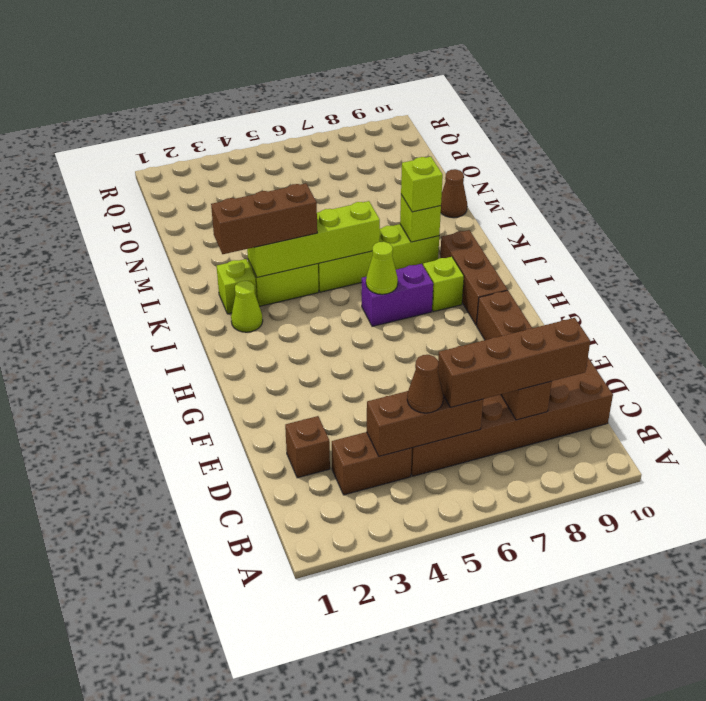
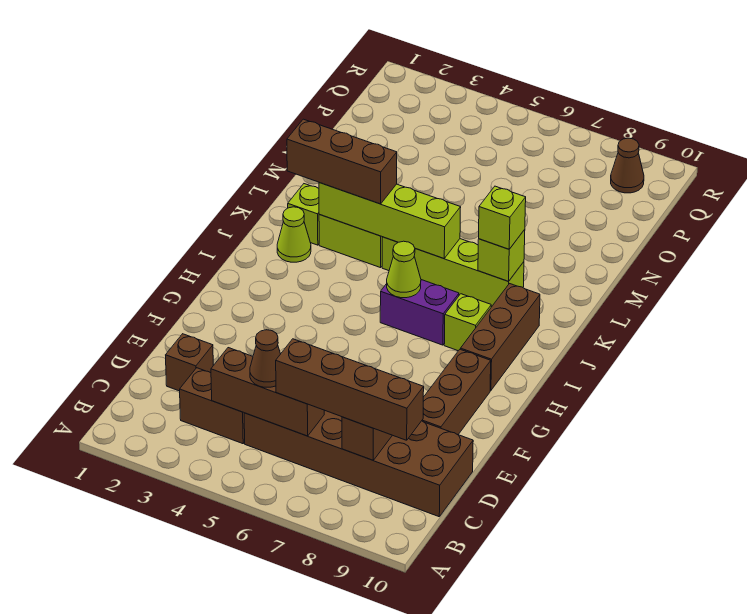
brown 1x1 cone [441,169,467,218] -> brown 1x1 cone moved to [611,138,644,193]

